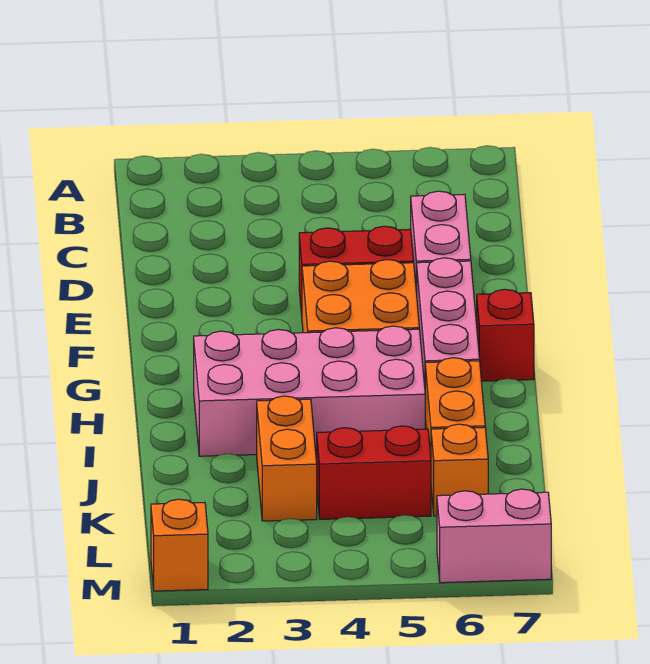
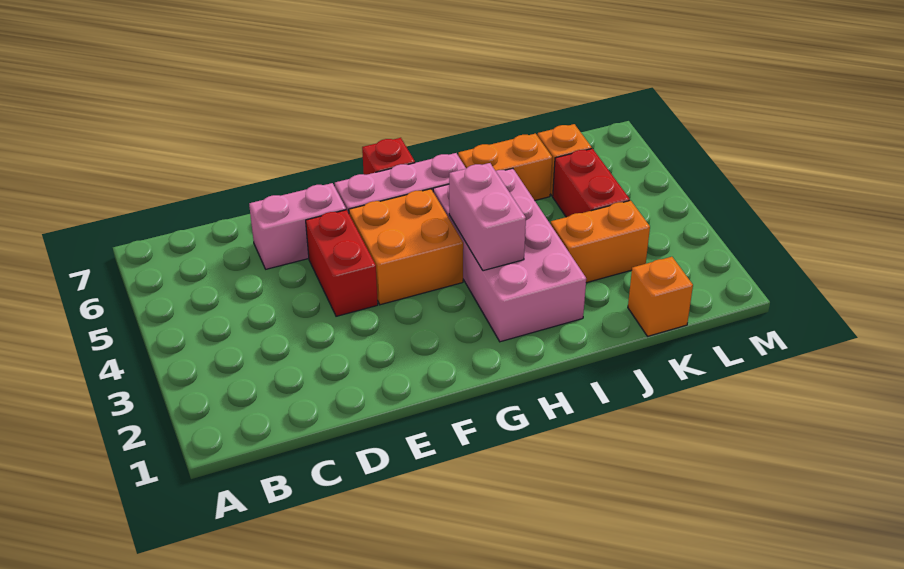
orange 1x1 brick [151,499,208,591] -> orange 1x1 brick moved to [628,257,693,336]
pink 1x2 brick [437,489,551,583] -> pink 1x2 brick moved to [449,163,526,271]

